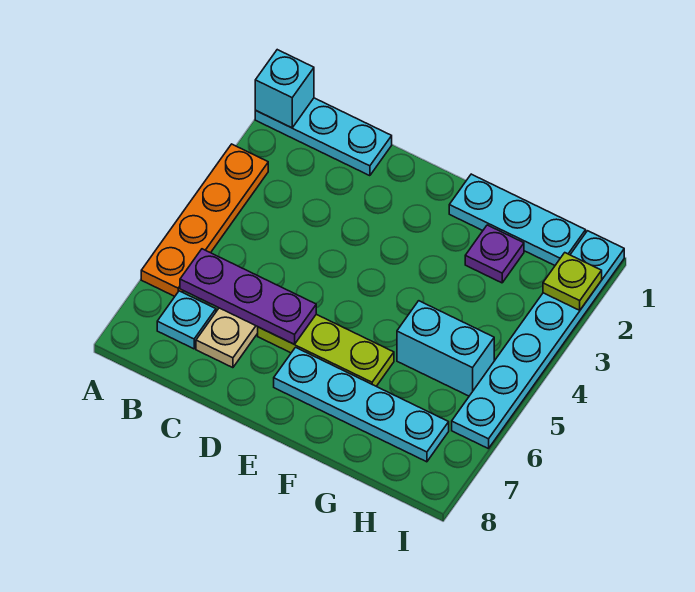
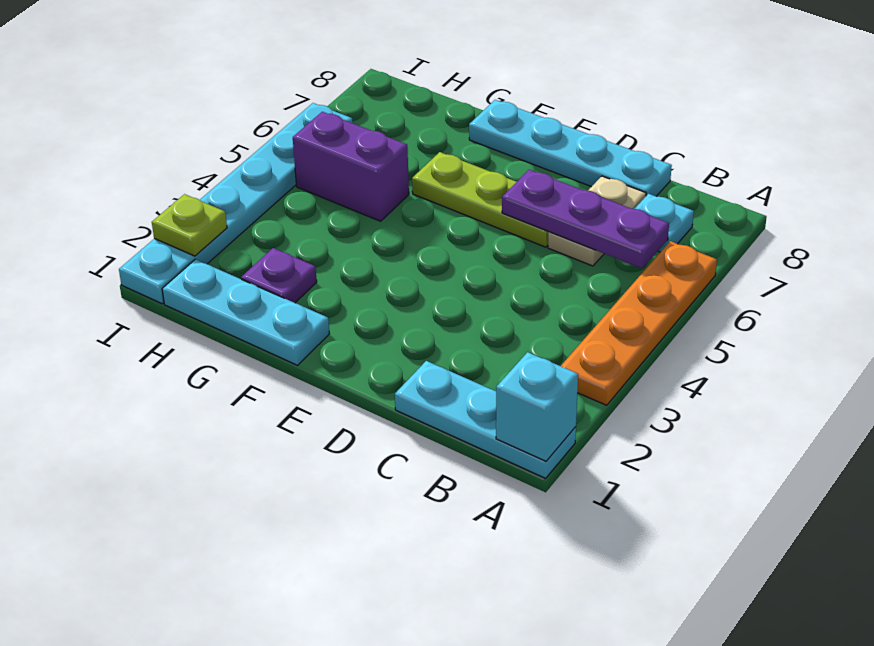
cyan 1x4 plate [274,347,449,462] -> cyan 1x4 plate moved to [469,100,672,196]
cyan 1x2 brick [397,301,494,396] -> purple 1x2 brick [293,112,409,221]

